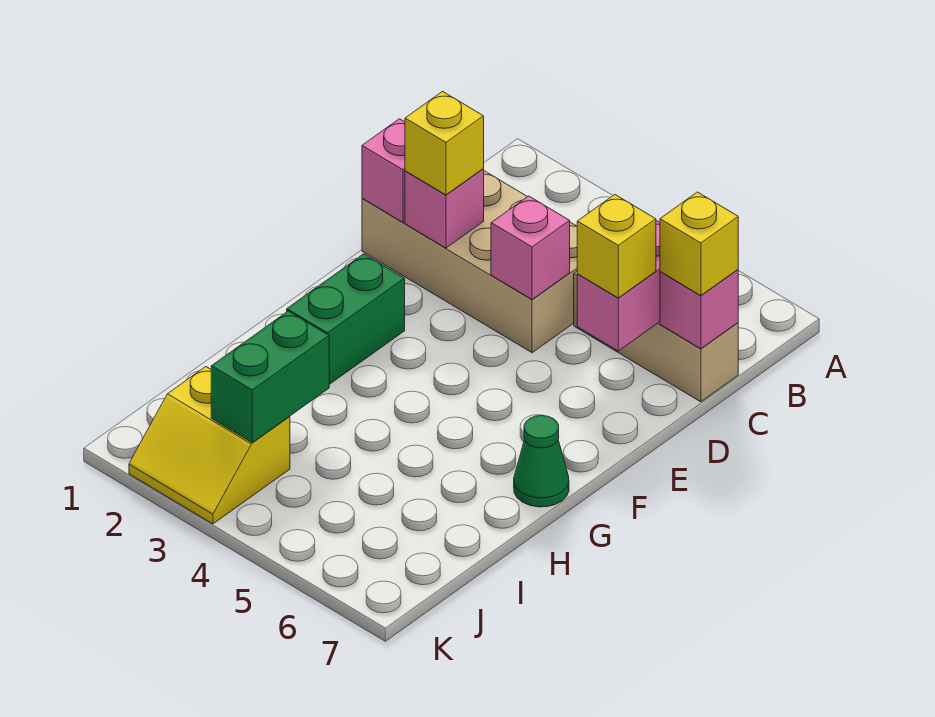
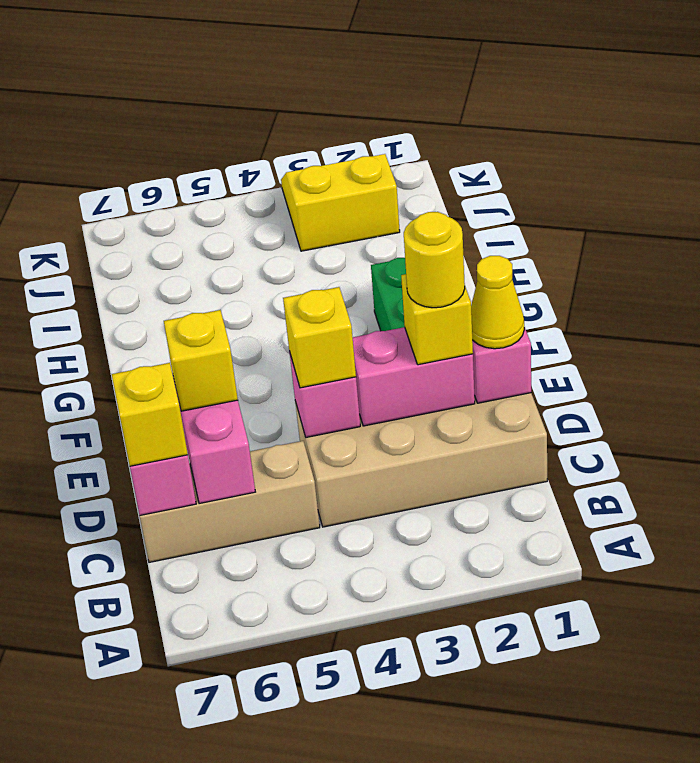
none -> yellow 1x1 cone [471,256,524,349]
pink 1x1 brick [405,169,484,248] -> pink 1x2 brick [353,327,475,426]
none -> yellow 1x1 round brick [404,212,465,308]
none -> yellow 1x1 brick [283,287,356,388]
green 1x1 cone [514,416,569,507] -> none
green 1x2 brick [211,311,329,443] -> none

